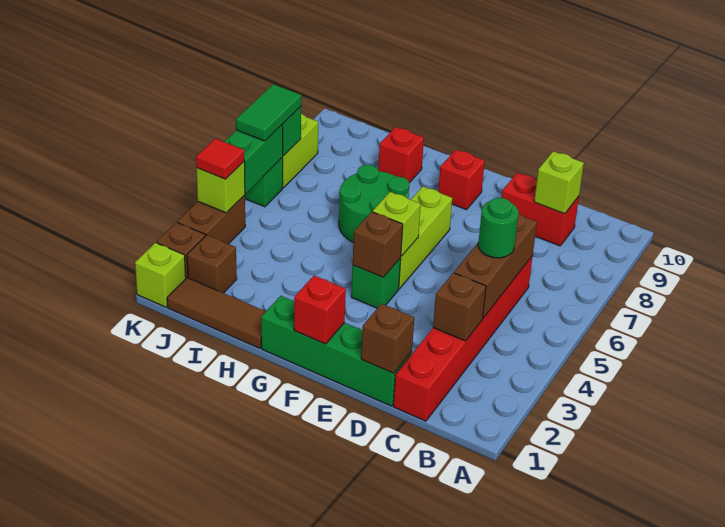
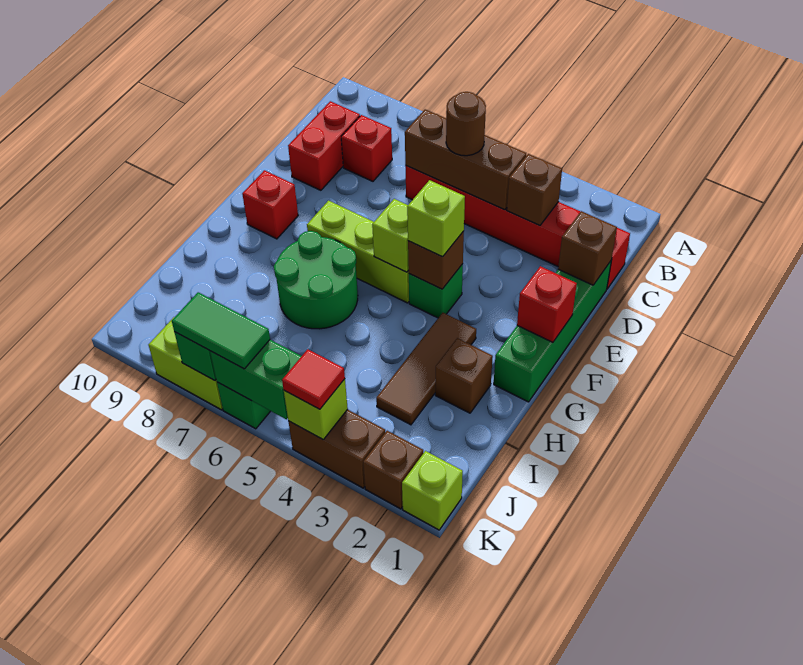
green 1x1 round brick [478,198,518,258] -> brown 1x1 round brick [446,92,486,156]
lime 1x1 brick [534,151,584,214] -> lime 1x1 brick moved to [407,180,465,257]
brown 1x3 tile [167,278,266,348] -> brown 1x3 tile moved to [376,313,476,425]
red 1x1 brick [378,127,424,183] -> red 1x1 brick moved to [341,115,392,181]
brown 1x1 brick [187,235,237,293] -> brown 1x1 brick moved to [435,338,493,413]

